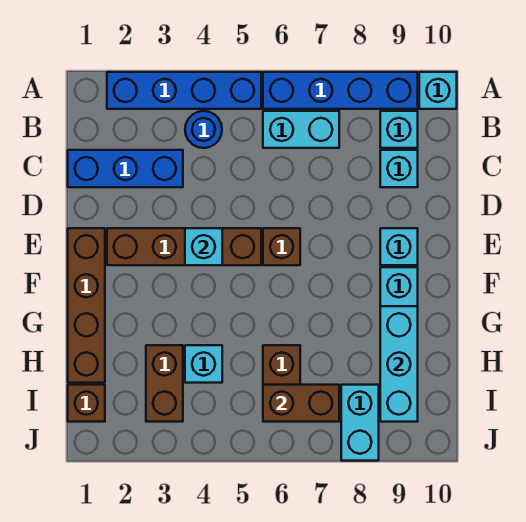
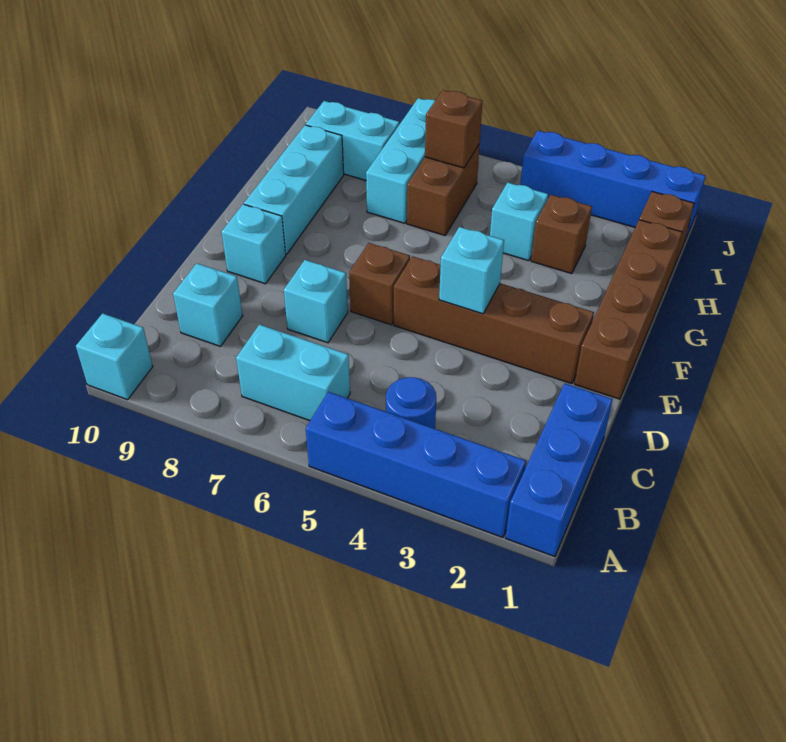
blue 1x4 brick [263,72,418,109] -> blue 1x4 brick moved to [520,130,706,240]
cyan 1x1 brick [380,111,418,148] -> cyan 1x1 brick moved to [284,260,348,343]
blue 1x3 brick [68,150,183,187] -> blue 1x3 brick turned to [506,383,613,557]
cyan 1x3 brick [380,306,418,422] -> cyan 1x3 brick moved to [366,98,435,223]
brown 1x2 brick [146,345,183,422] -> brown 1x1 brick [531,195,592,274]
brown 1x2 brick [263,385,339,422] -> brown 1x1 brick [425,90,482,168]
cyan 1x2 brick [341,385,379,461] -> cyan 1x2 brick turned to [306,101,399,180]

